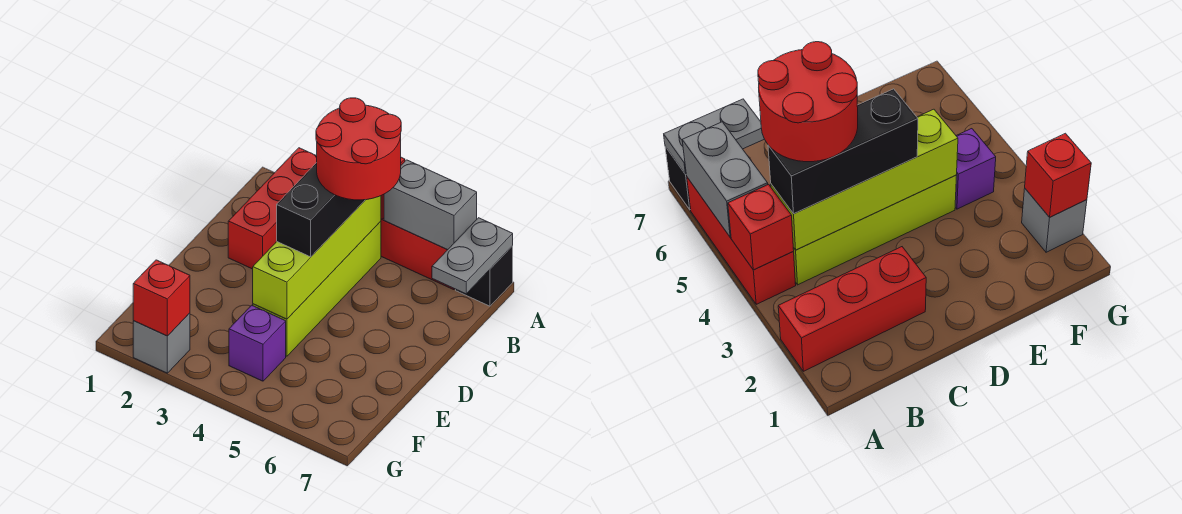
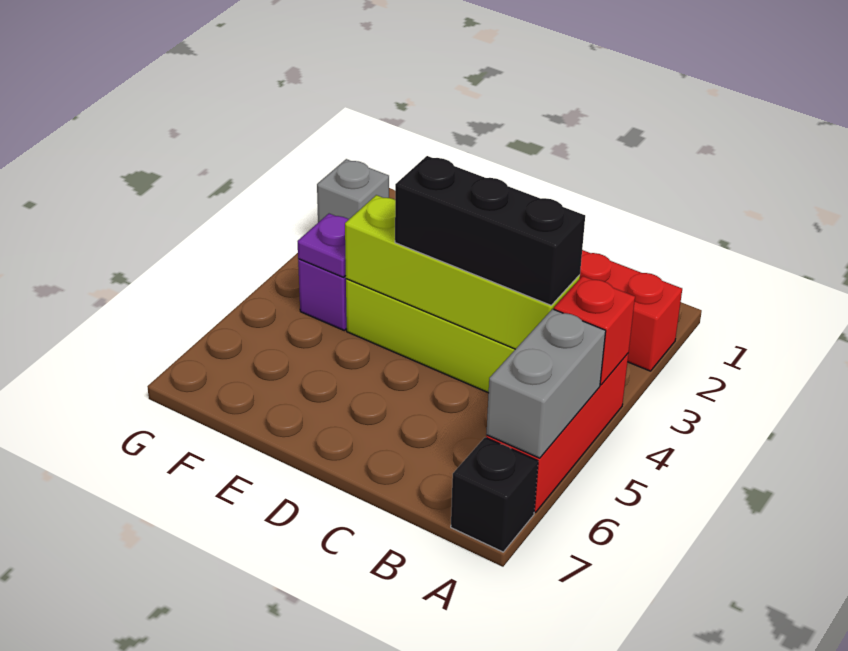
grey 1x2 plate [432,218,513,294] -> none
red 2x2 round brick [316,98,401,200] -> none
none -> purple 1x1 plate [298,214,349,277]
red 1x1 brick [133,260,190,336] -> none

